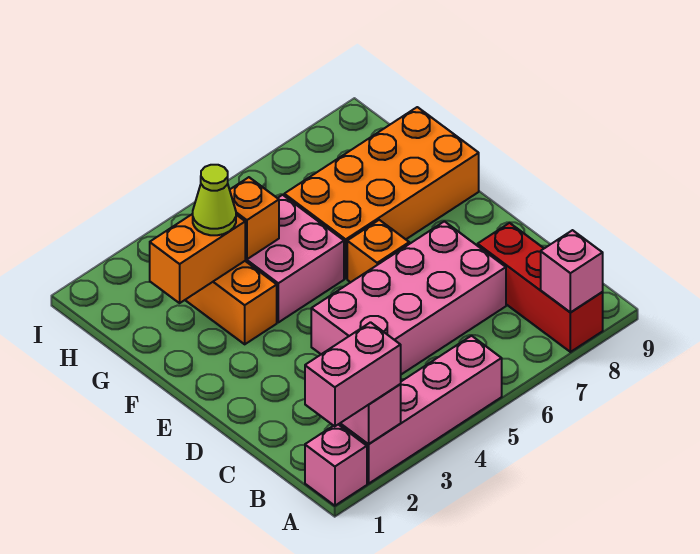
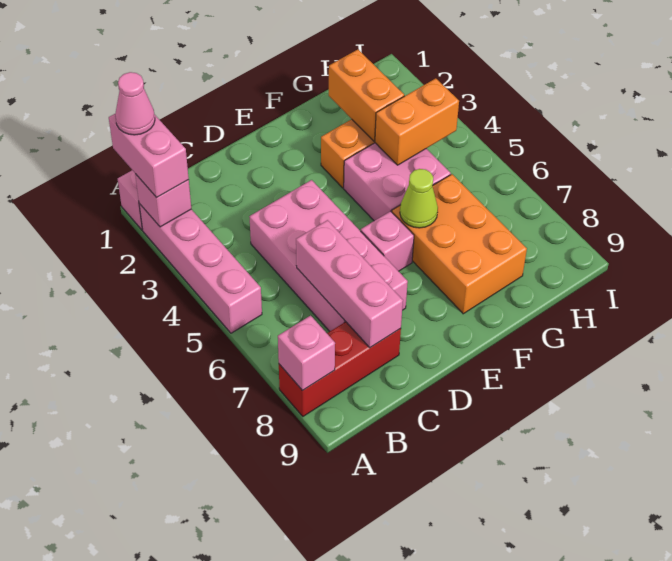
none -> pink 1x1 cone [115,72,155,135]
none -> pink 1x3 brick [296,220,403,348]
orange 1x1 brick [347,220,409,282] -> pink 1x1 brick [361,211,414,271]
orange 2x4 brick [284,107,479,278] -> orange 2x3 brick [392,174,527,314]
lime 1x1 cone [193,165,236,235] -> lime 1x1 cone moved to [400,169,438,228]
orange 1x1 brick [230,177,279,259] -> orange 1x2 brick [375,78,459,165]

